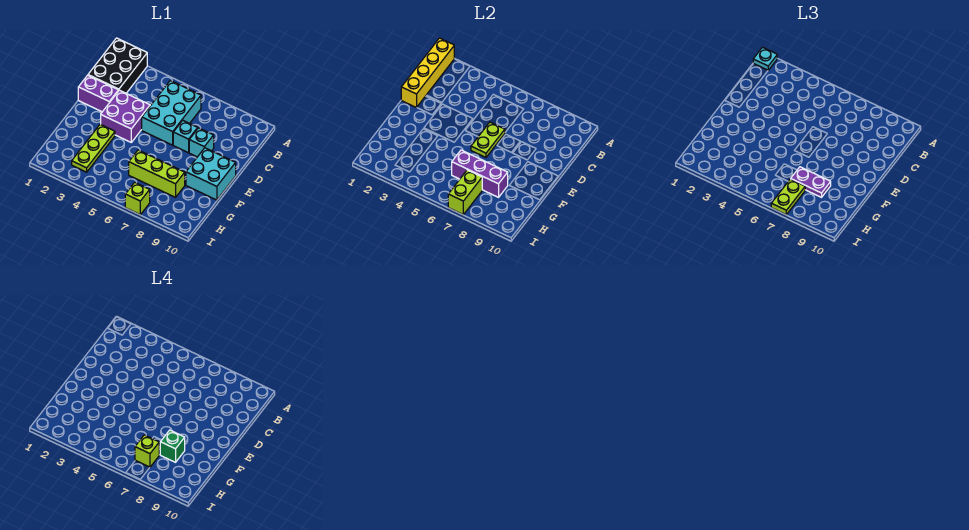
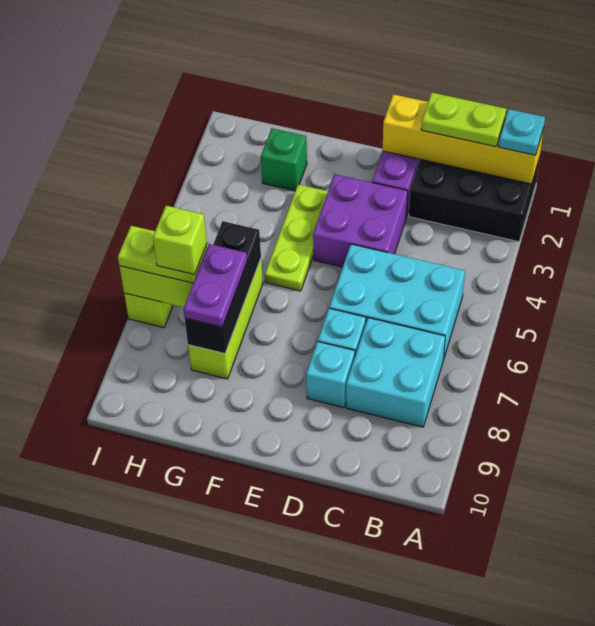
lime 1x2 plate [471,122,505,157] -> lime 1x2 plate moved to [421,93,506,147]
cyan 2x2 brick [186,148,236,200] -> cyan 2x2 brick moved to [346,318,445,427]
lime 1x3 plate [72,124,115,172] -> lime 1x3 plate turned to [265,184,328,291]
purple 1x3 brick [452,150,508,197] -> black 1x3 brick [185,221,261,354]
green 1x1 brick [160,430,185,462] -> green 1x1 brick moved to [261,128,307,191]

